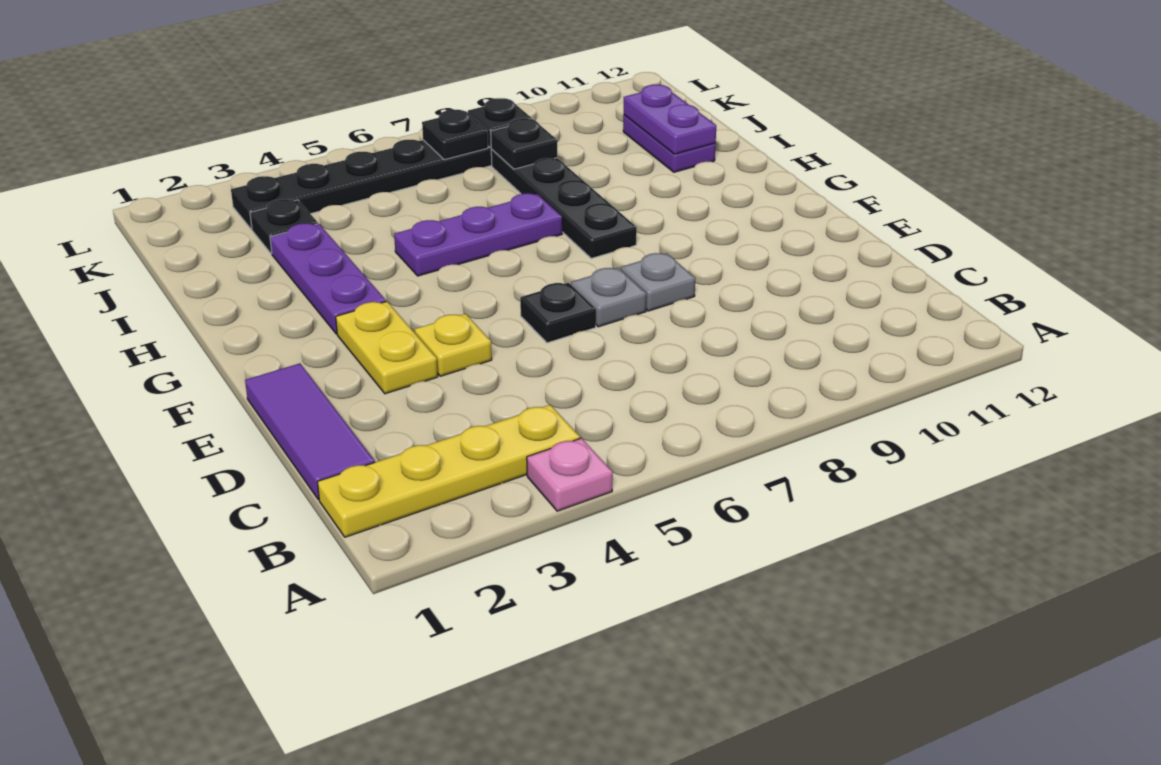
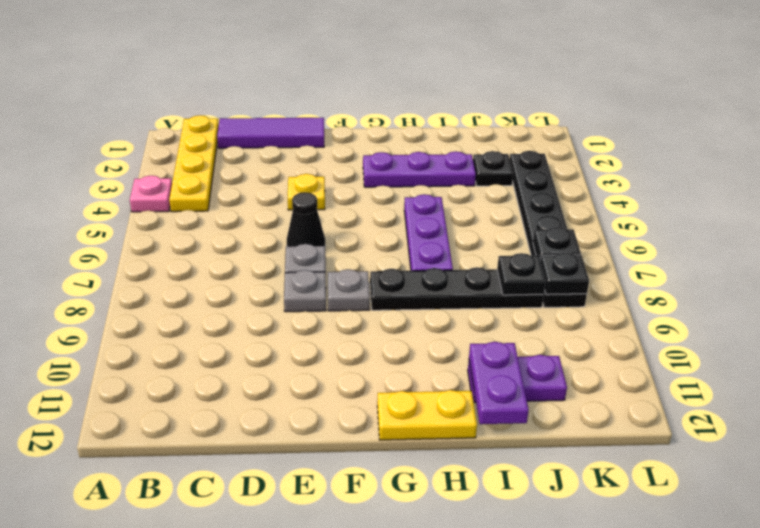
yellow 1x2 plate [336,302,438,394] -> yellow 1x2 plate moved to [377,390,477,440]
black 1x1 plate [520,283,596,343] -> black 1x1 cone [287,192,325,247]
none -> grey 1x1 plate [328,269,370,311]
purple 1x2 plate [624,85,716,154] -> purple 1x2 plate turned to [469,342,529,424]

